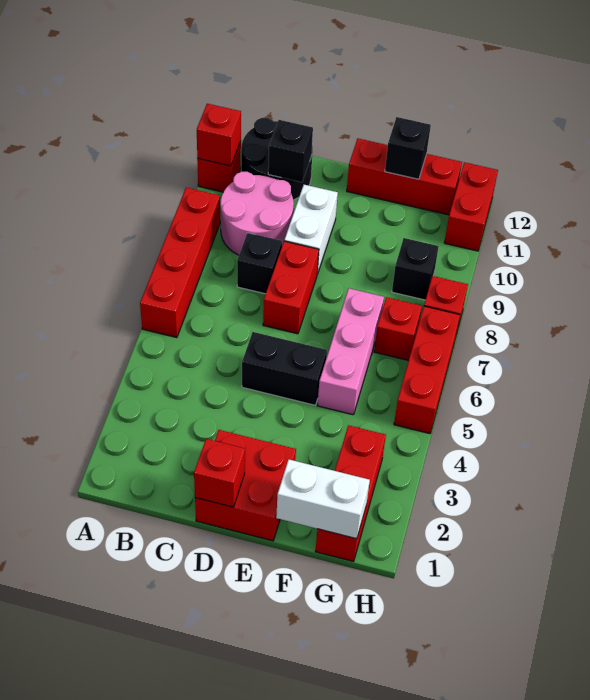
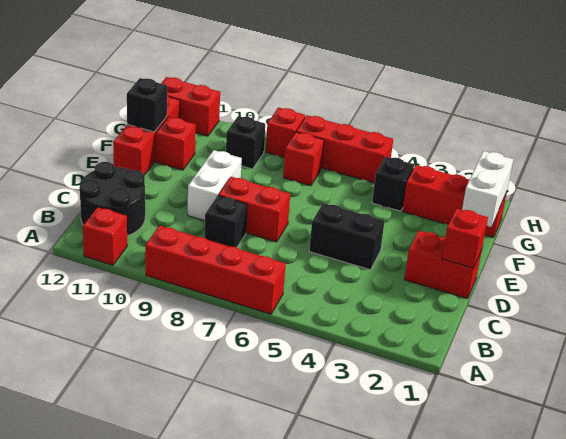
red 1x1 brick [197,104,241,166] -> red 1x1 brick moved to [156,117,196,170]
pink 2x2 round brick [221,172,294,255] -> none
black 1x1 brick [268,120,313,182] -> black 1x1 brick moved to [372,157,414,211]
red 2x2 brick [195,430,296,541] -> red 1x2 brick [404,230,482,299]
black 1x2 brick [242,332,327,405] -> black 1x2 brick turned to [309,203,384,270]
white 1x2 brick [284,185,338,274] -> white 1x2 brick turned to [188,150,242,221]
pink 1x3 brick [317,288,384,415] -> none

